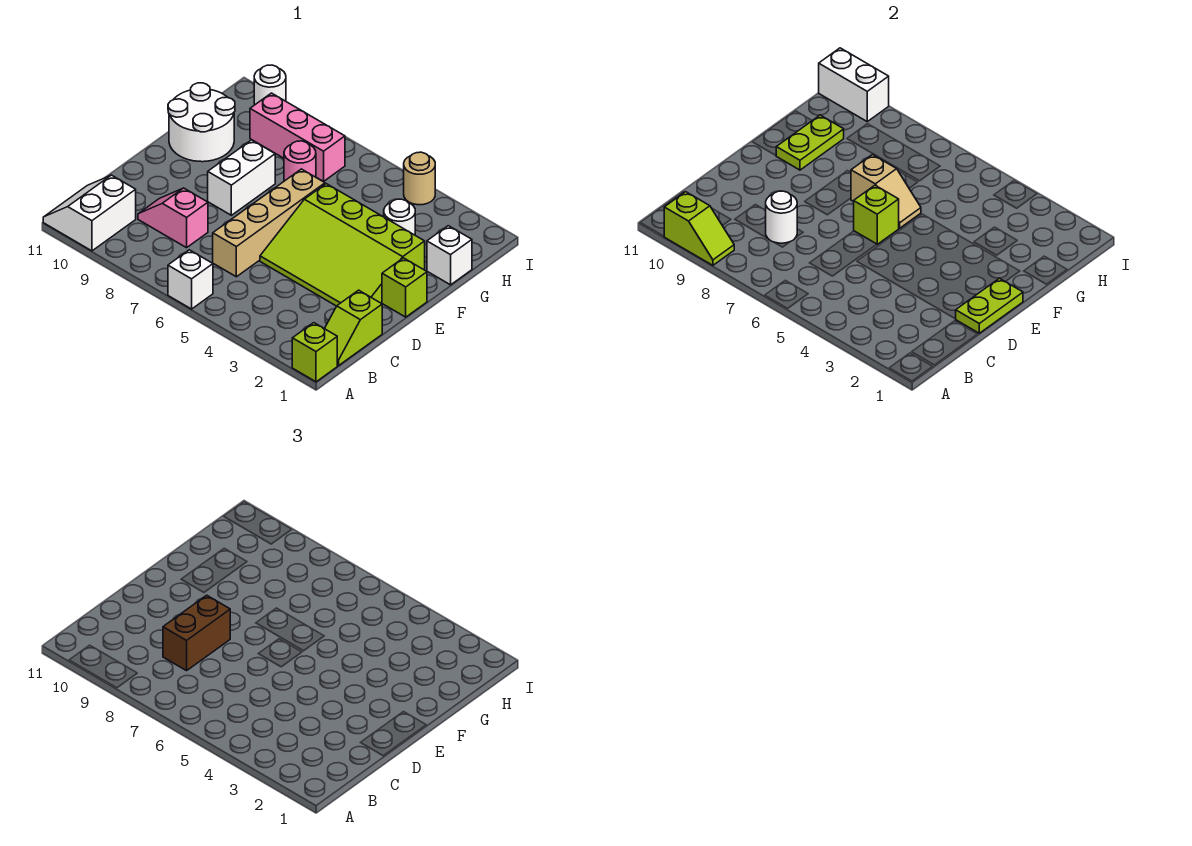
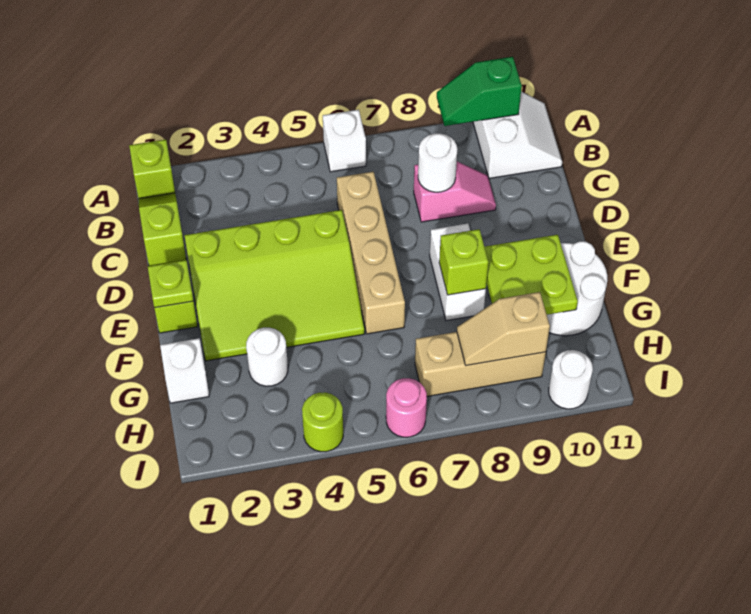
lime 1x2 slope [664,192,734,265] -> green 1x2 slope [437,57,522,126]
brown 1x2 brick [163,595,230,671] -> none
lime 1x2 plate [955,278,1023,333] -> lime 1x1 plate [148,260,193,308]
lime 3x4 slope [260,184,425,306] -> lime 3x4 slope turned to [184,210,365,361]
lime 1x1 brick [854,185,899,244] -> lime 1x1 brick moved to [439,229,488,295]
tan 1x2 slope [851,155,921,228] -> tan 1x2 slope moved to [457,292,550,366]
lime 1x2 plate [776,115,844,170] -> lime 2x2 plate [485,235,578,315]
pink 1x1 round brick [284,141,316,181] -> pink 1x1 round brick moved to [386,378,427,437]
pink 1x3 brick [250,93,345,181] -> tan 1x3 brick [415,332,546,396]
tan 1x1 round brick [404,152,435,205] -> lime 1x1 round brick [302,392,343,452]
white 1x2 brick [819,48,889,121] -> none

